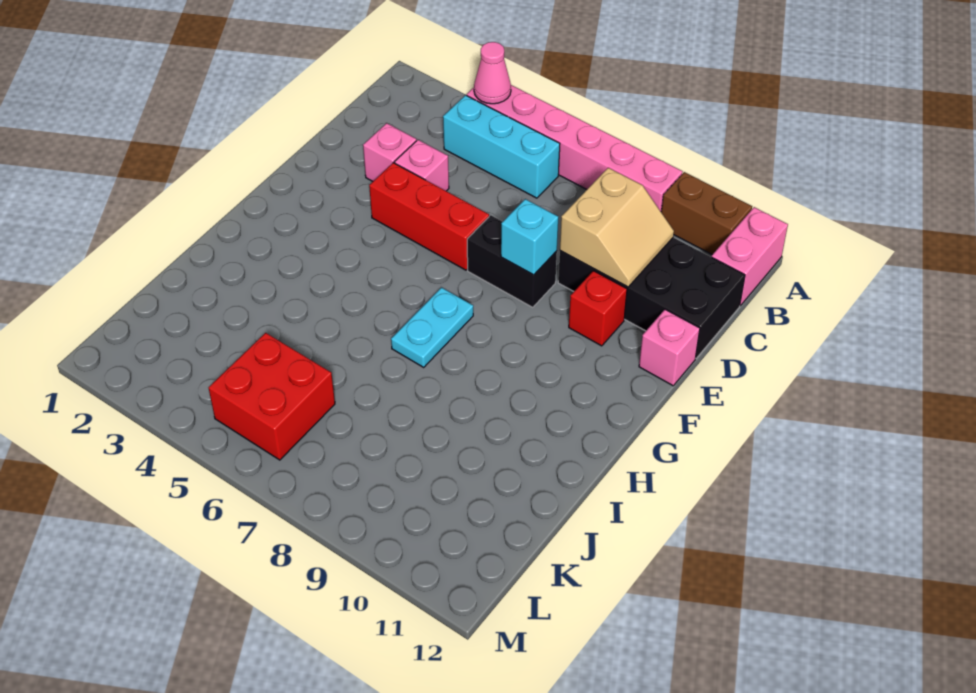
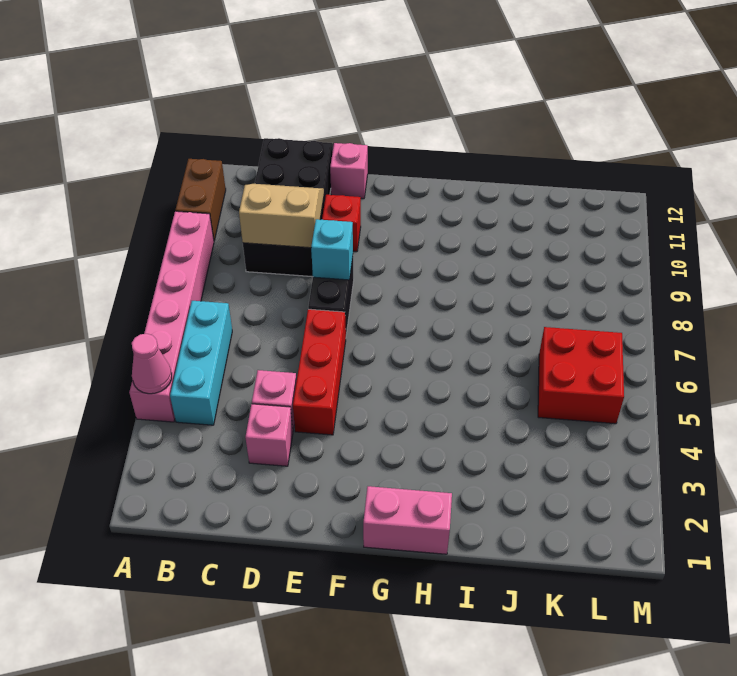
pink 1x2 brick [712,207,788,306] -> pink 1x2 brick moved to [363,486,452,554]
cyan 1x2 plate [391,288,473,367] -> none

